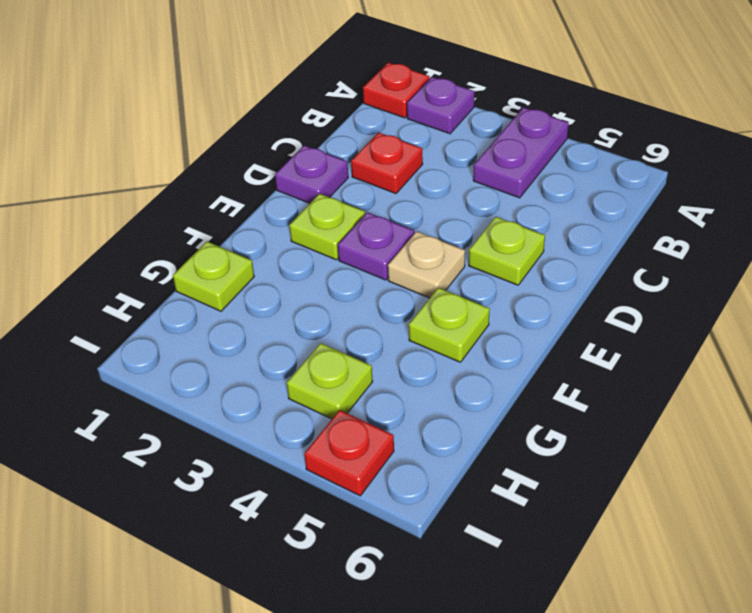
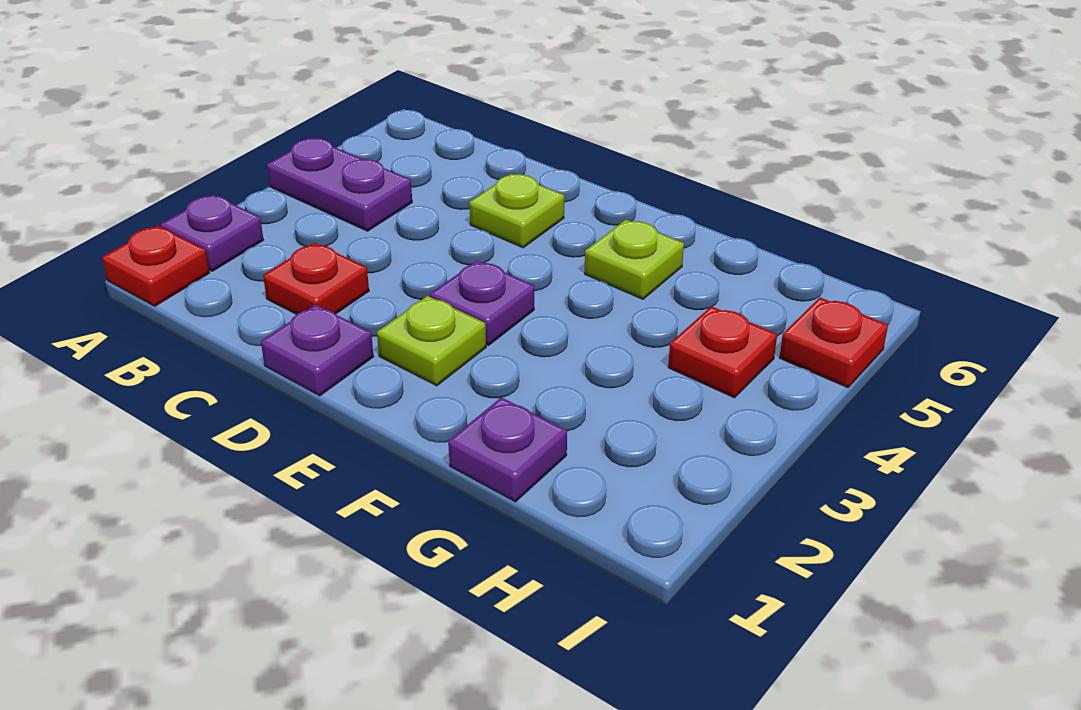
tan 1x1 plate [388,231,465,298] -> none
lime 1x1 plate [173,242,254,311] -> purple 1x1 plate [448,397,567,502]
lime 1x1 plate [287,343,373,419] -> red 1x1 plate [668,306,777,398]

